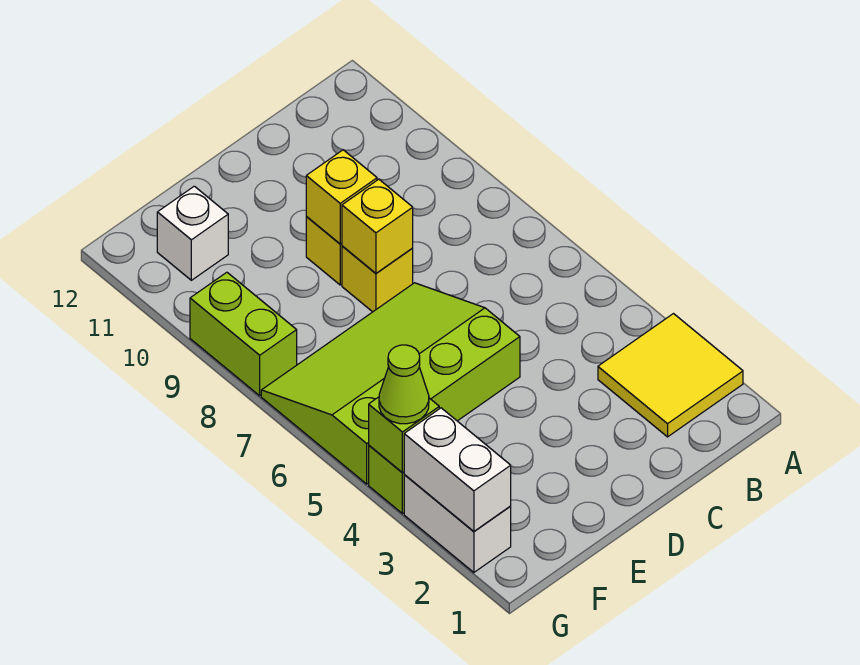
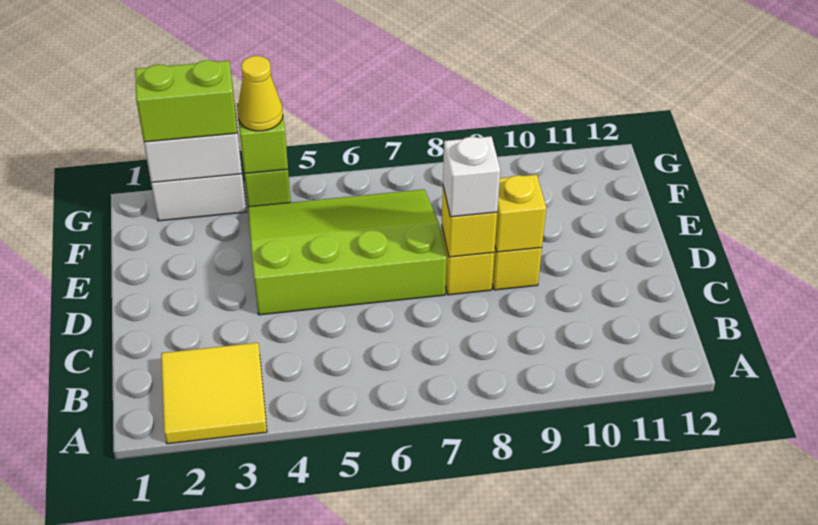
lime 3x4 slope [261,283,520,484] -> lime 3x4 slope turned to [248,189,446,315]
white 1x1 brick [157,186,228,280] -> white 1x1 brick moved to [443,136,500,217]
lime 1x1 cone [379,345,429,424] -> yellow 1x1 cone [237,56,283,131]
lime 1x2 brick [190,272,297,396] -> lime 1x2 brick moved to [135,60,237,142]

